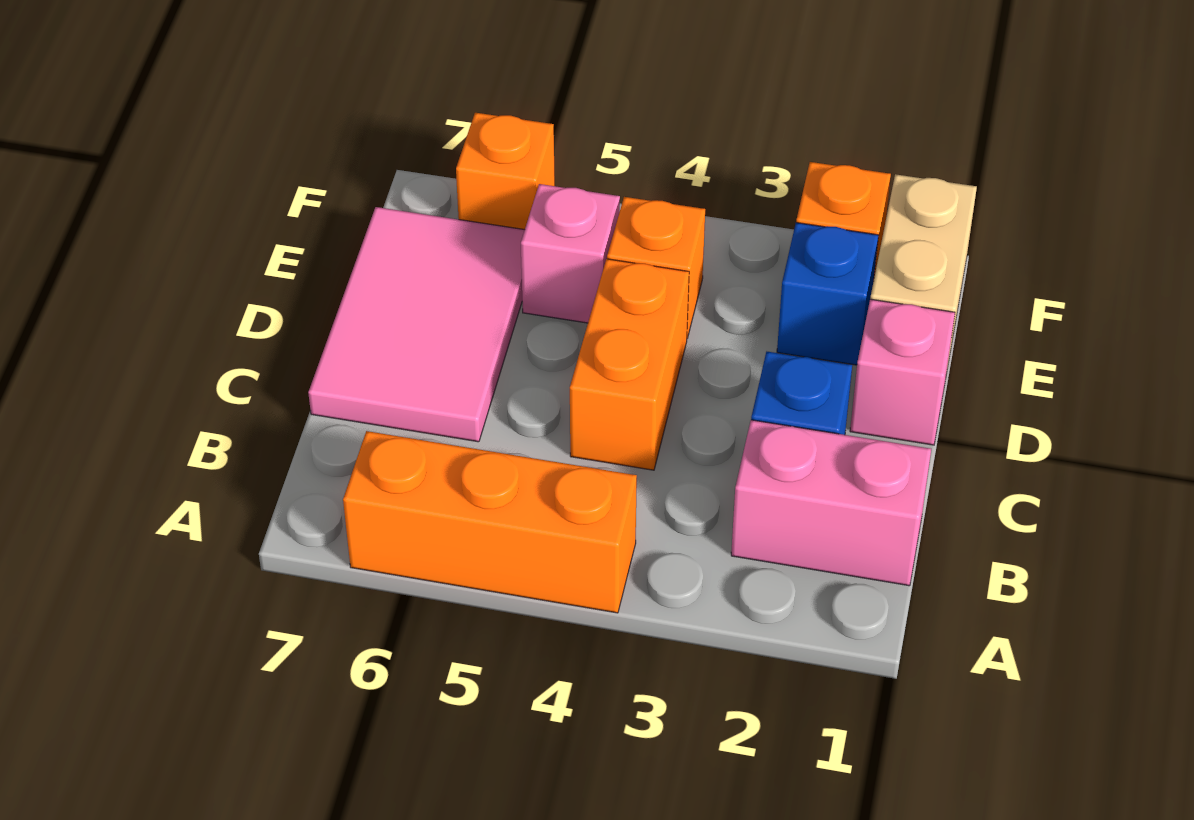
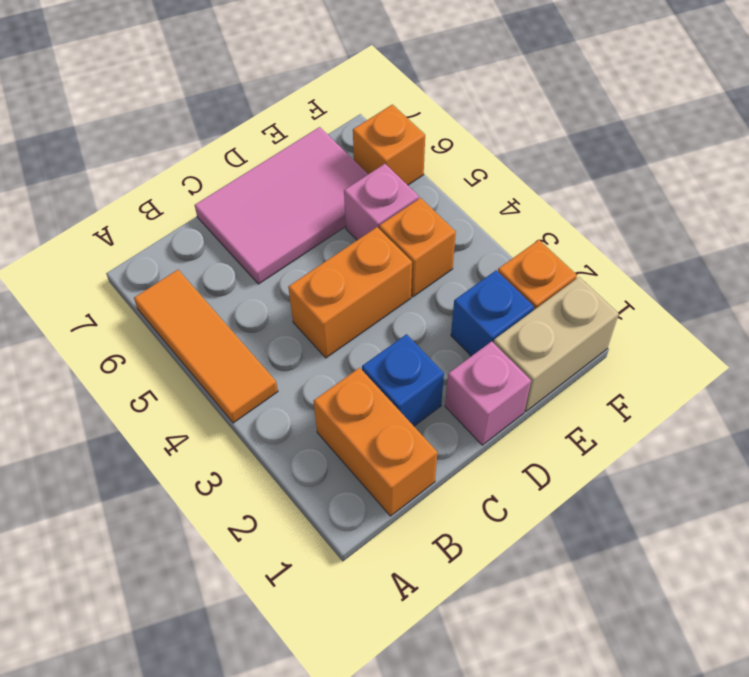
orange 1x3 brick [343,431,637,613] -> orange 1x3 tile [134,270,278,423]
pink 1x2 brick [731,420,931,586] -> orange 1x2 brick [314,368,437,516]

